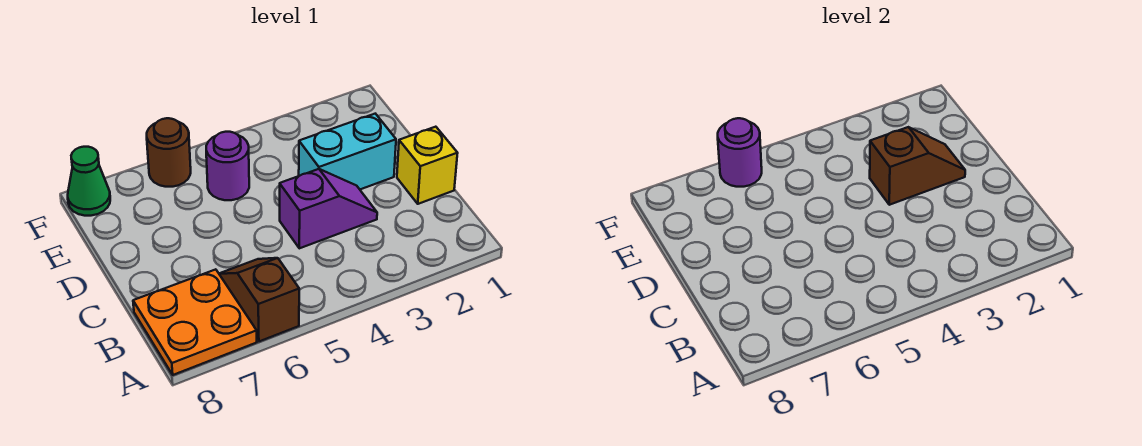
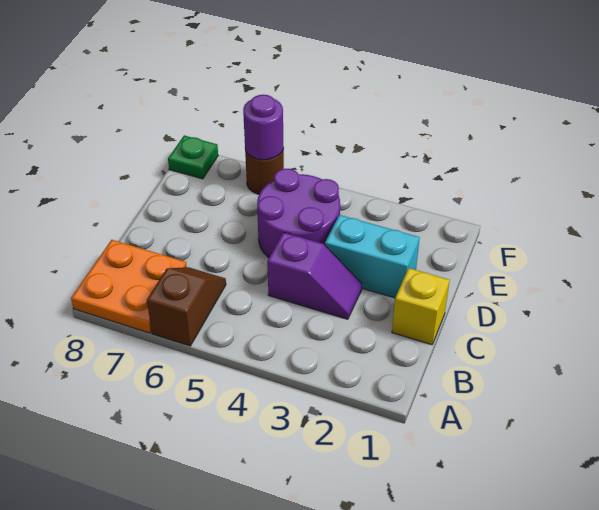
brown 1x2 slope [870,127,965,205] -> none
purple 1x1 round brick [206,132,249,200] -> purple 2x2 round brick [257,169,340,258]
green 1x1 cone [68,147,110,216] -> green 1x1 plate [168,135,218,179]

